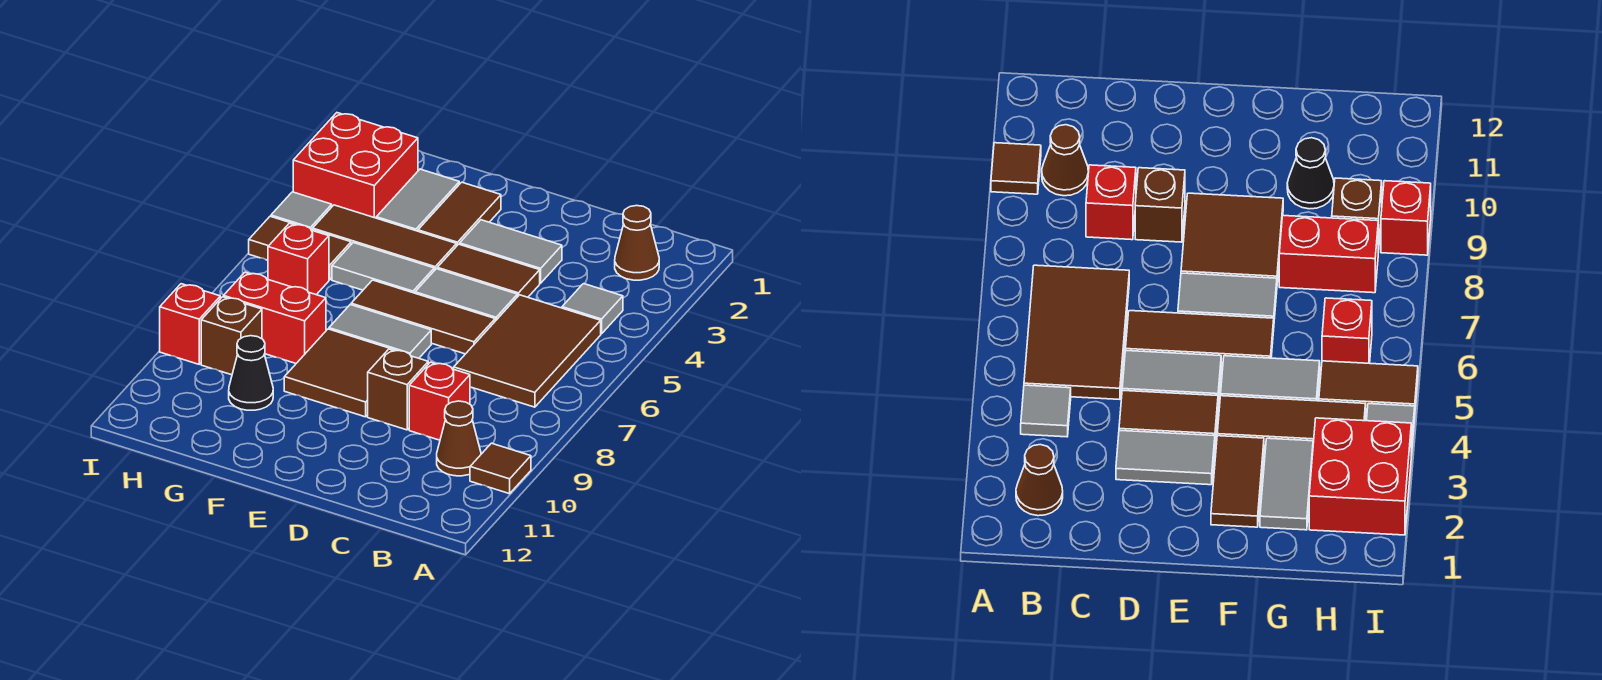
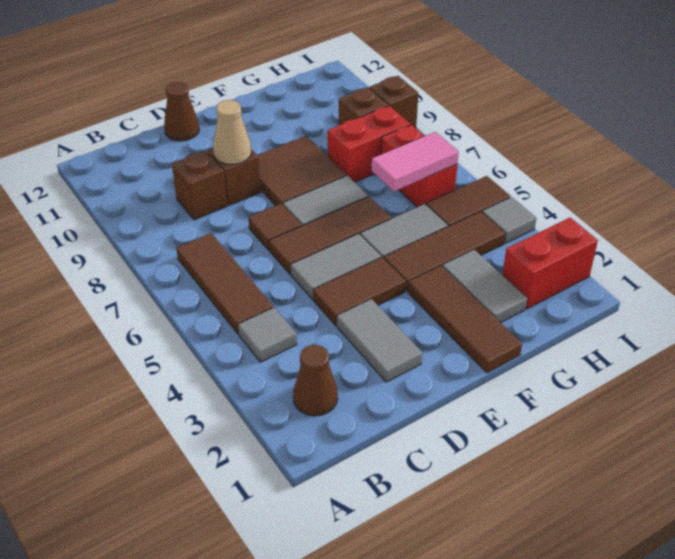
brown 1x1 tile [470,443,531,494] -> brown 1x1 tile moved to [248,204,301,250]
brown 2x3 tile [454,295,601,407] -> brown 1x3 tile [176,233,273,334]
brown 1x1 cone [437,401,481,476] -> brown 1x1 cone moved to [164,82,199,141]
red 1x1 brick [409,362,470,440] -> brown 1x1 brick [172,151,227,220]
grey 1x2 tile [460,220,562,283] -> grey 1x2 tile turned to [337,299,422,382]
none -> tan 1x1 cone [213,100,251,164]
brown 1x2 tile [418,182,501,245] -> brown 1x3 tile [408,266,522,373]
none -> pink 1x2 tile [372,132,459,191]
black 1x1 cone [229,336,273,410] -> none
red 2x2 brick [293,113,418,218] -> red 1x2 brick [502,218,598,309]
red 1x1 brick [268,223,329,295] -> red 1x2 brick [381,125,457,207]
red 1x1 brick [160,284,220,364] -> brown 1x1 brick [369,76,418,128]

